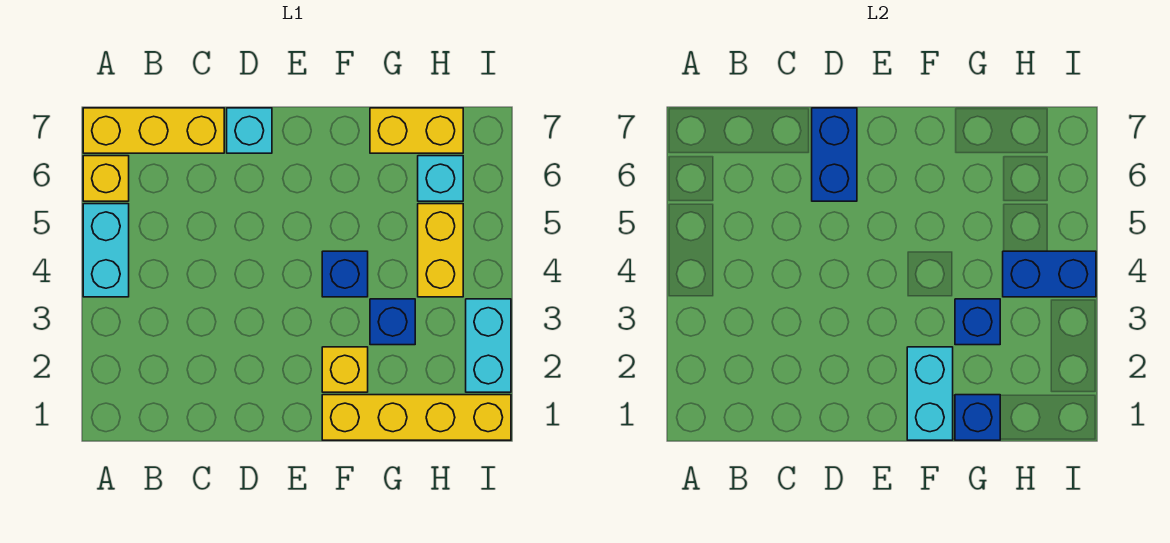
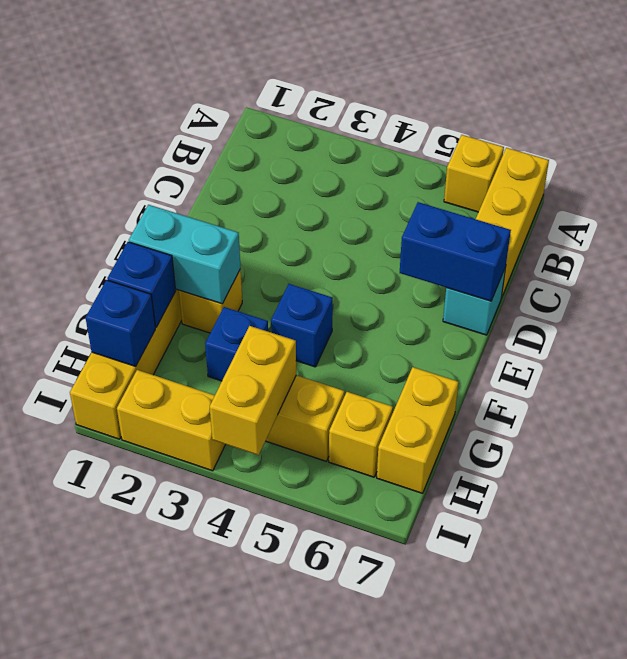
cyan 1x2 brick [83,204,129,297] -> none
blue 1x1 brick [955,299,1000,345] -> blue 1x1 brick moved to [86,280,155,366]
blue 1x2 brick [1003,251,1096,297] -> yellow 1x2 brick [210,326,296,455]
cyan 1x1 brick [418,156,463,201] -> yellow 1x1 brick [329,392,393,477]
cyan 1x2 brick [466,299,511,392] -> yellow 1x2 brick [117,370,226,471]

